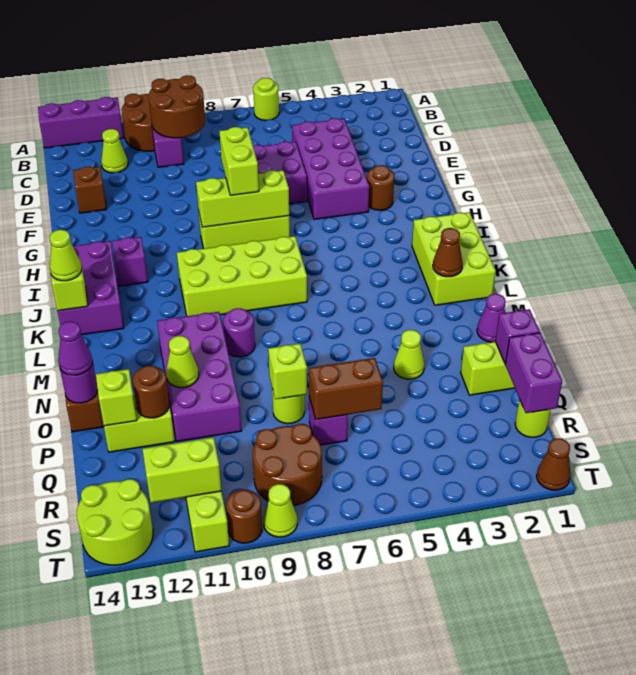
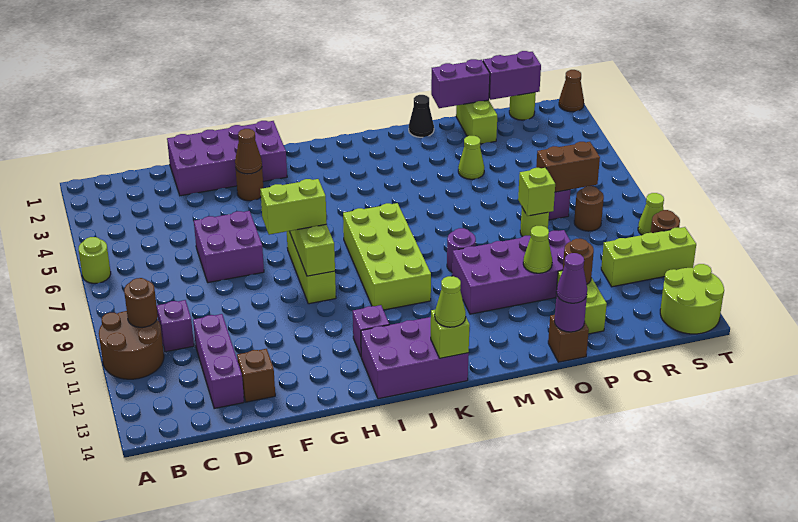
purple 1x3 brick [38,97,124,148] -> purple 1x3 brick moved to [193,314,244,409]
brown 2x2 round brick [149,75,205,138] -> brown 1x1 round brick [124,278,158,327]
lime 1x1 cone [101,129,128,173] -> none
purple 2x4 brick [292,118,369,219] -> purple 2x4 brick moved to [167,121,287,196]
lime 2x3 brick [412,212,496,305] -> none
brown 1x1 cone [433,228,463,277] -> brown 1x1 cone moved to [235,129,262,174]
purple 1x1 cone [477,294,506,342] -> black 1x1 cone [409,95,434,137]
purple 1x1 brick [495,309,540,363] -> purple 1x2 brick [431,59,490,108]
lime 1x1 brick [96,369,137,426] -> none
brown 1x2 brick [309,358,383,419] -> brown 1x2 brick turned to [536,142,600,192]
brown 2x2 round brick [253,424,322,506] -> brown 1x1 round brick [574,186,604,231]
lime 1x2 brick [143,437,221,503] -> none

